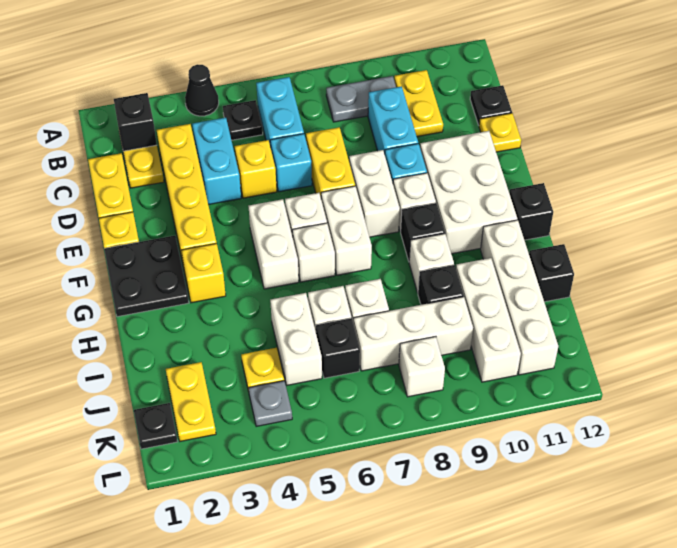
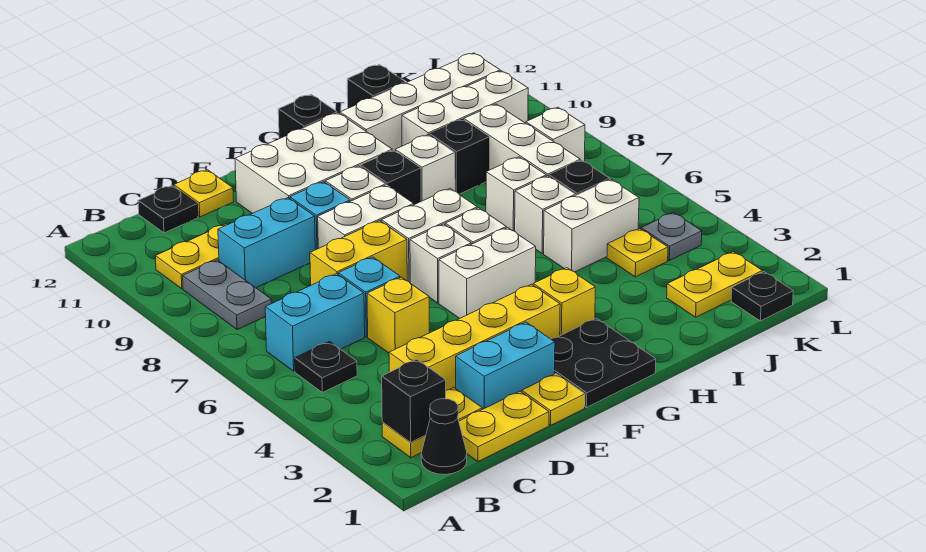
black 1x1 cone [185,64,219,116] -> black 1x1 cone moved to [421,399,467,475]
cyan 1x2 brick [192,118,241,205] -> cyan 1x2 brick moved to [456,322,555,409]

